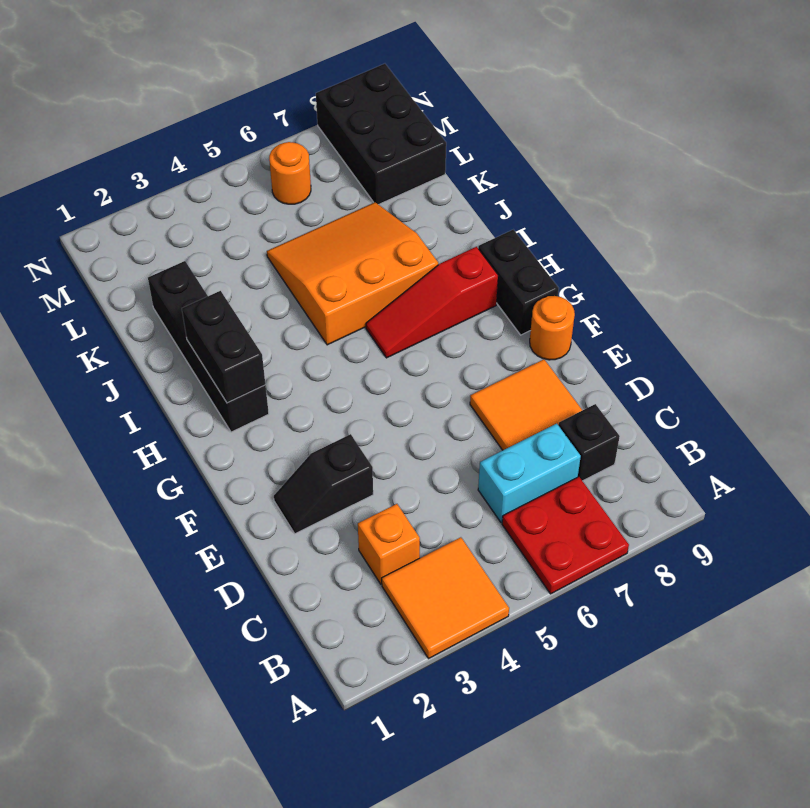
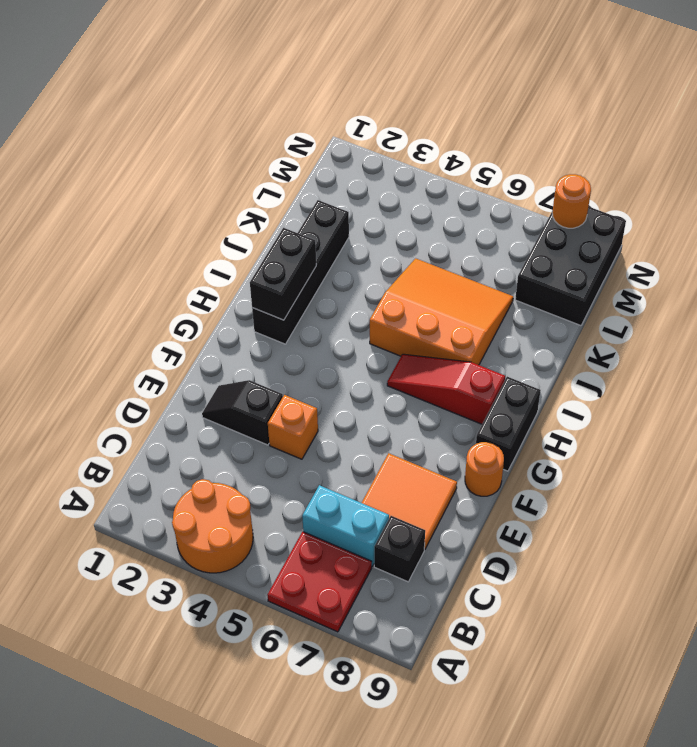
orange 2x2 tile [382,537,509,659] -> orange 2x2 round brick [172,479,253,573]
orange 1x1 brick [358,504,420,584] -> orange 1x1 brick moved to [268,395,318,459]
orange 1x1 round brick [269,142,311,204] -> orange 1x1 round brick moved to [552,174,591,228]

